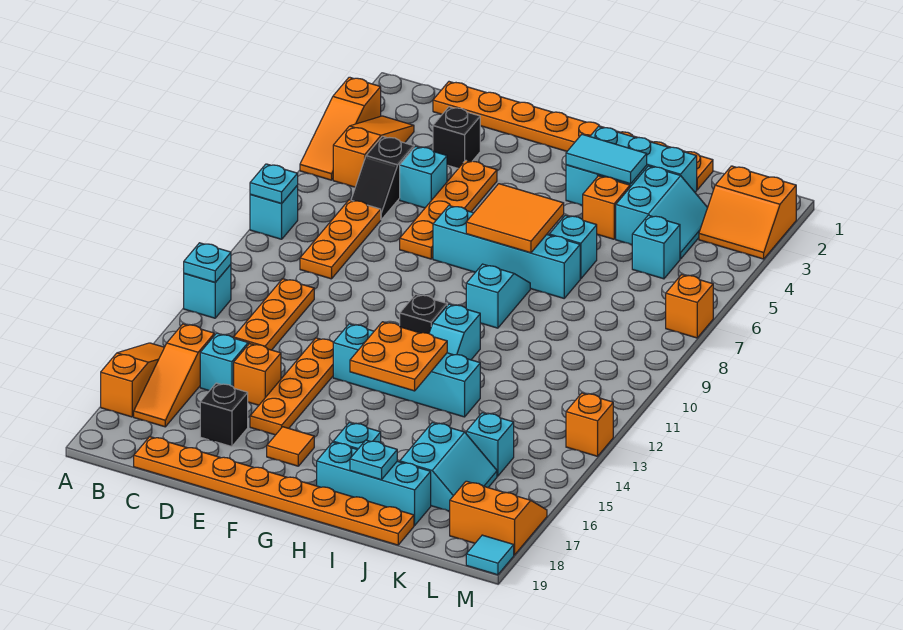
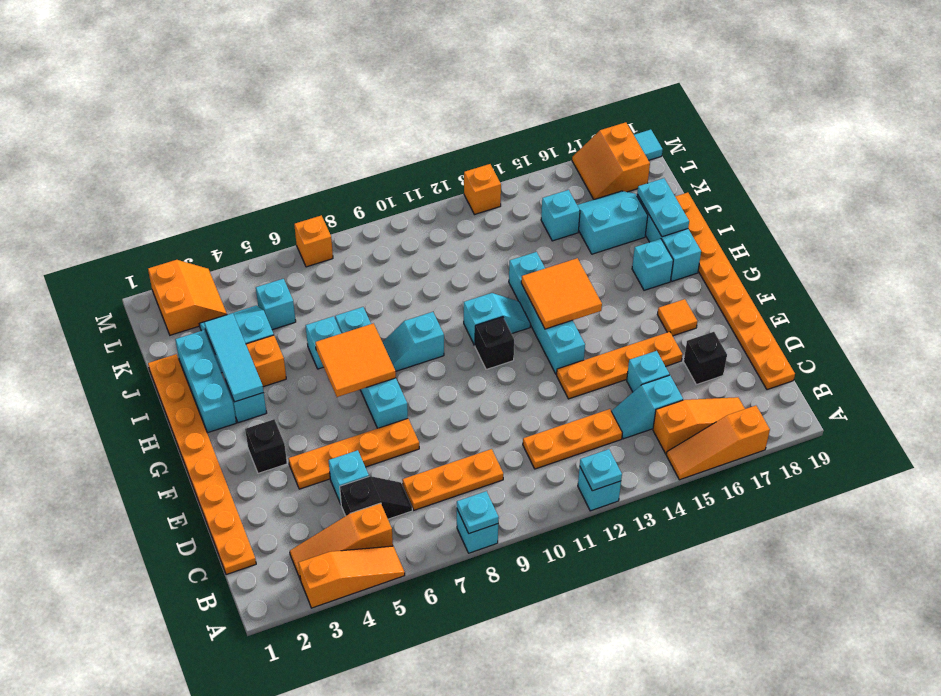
black 1x1 brick [433,107,480,168] -> black 1x1 brick moved to [245,419,287,473]
orange 1x1 brick [234,344,281,405] -> cyan 1x1 brick [627,351,669,392]
orange 2x2 plate [350,322,447,391] -> orange 2x2 tile [521,258,602,329]
cyan 1x2 tile [566,134,647,184] -> cyan 1x3 tile [204,313,264,402]
cyan 1x1 plate [350,440,397,480] -> cyan 1x2 plate [637,178,689,237]

